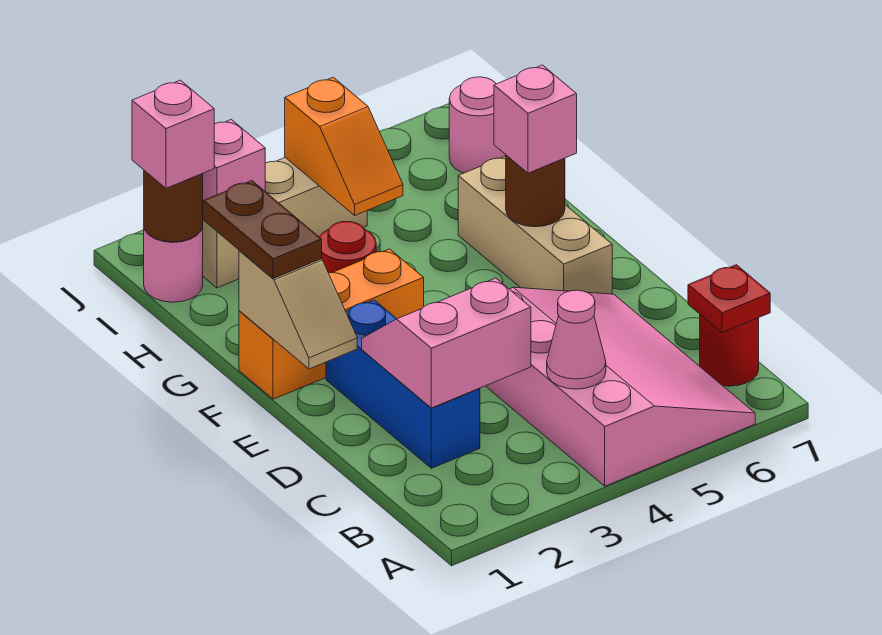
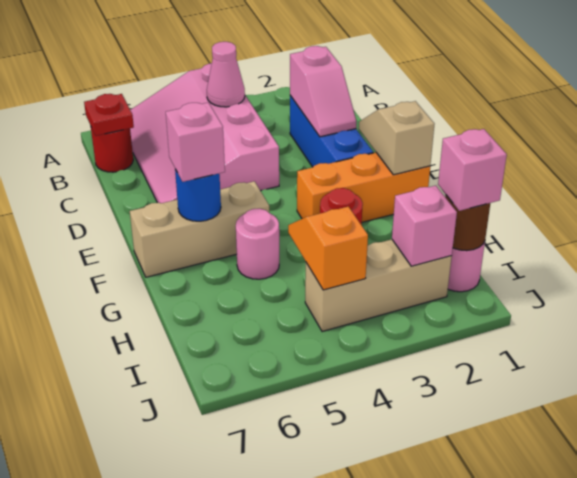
pink 2x2 slope [362,278,531,408] -> pink 1x2 slope [290,46,356,137]
tan 1x3 brick [458,156,612,294] -> tan 1x3 brick turned to [130,181,269,277]
brown 1x2 plate [203,181,322,279] -> none
brown 1x1 round brick [506,155,565,227] -> blue 1x1 round brick [175,169,221,221]
pink 1x1 round brick [449,77,506,173] -> pink 1x1 round brick moved to [236,208,279,279]

